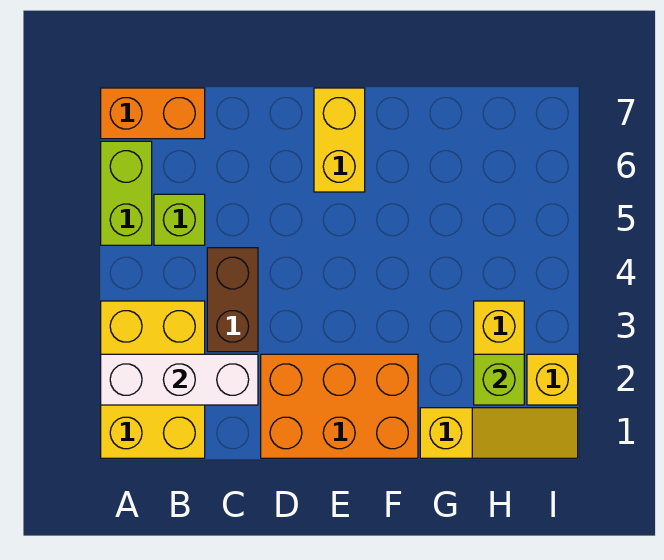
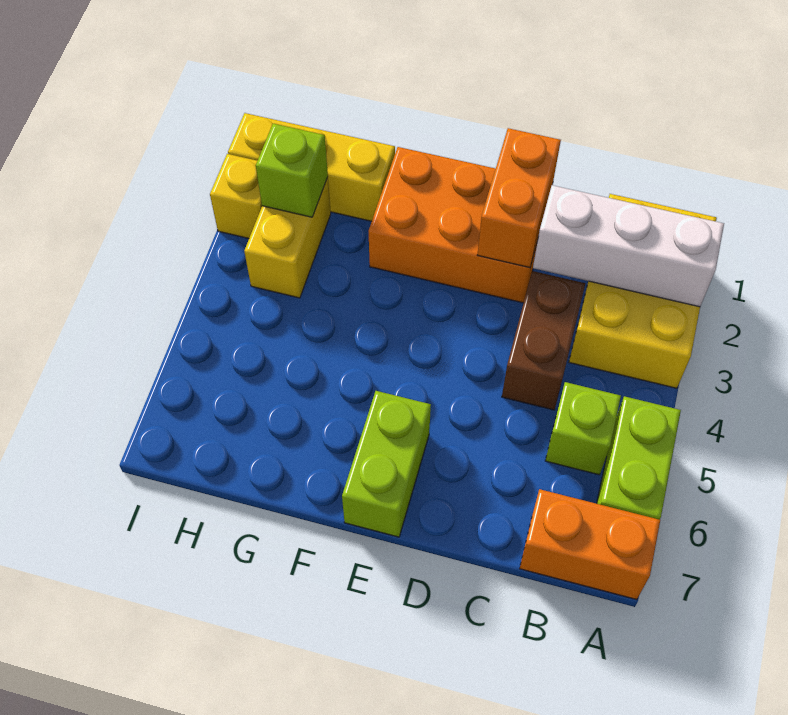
none -> orange 1x2 brick [477,128,561,268]
yellow 1x2 brick [314,88,365,192] -> lime 1x2 brick [342,391,431,537]
yellow 1x3 slope [420,408,578,458] -> yellow 1x3 brick [228,113,395,221]

